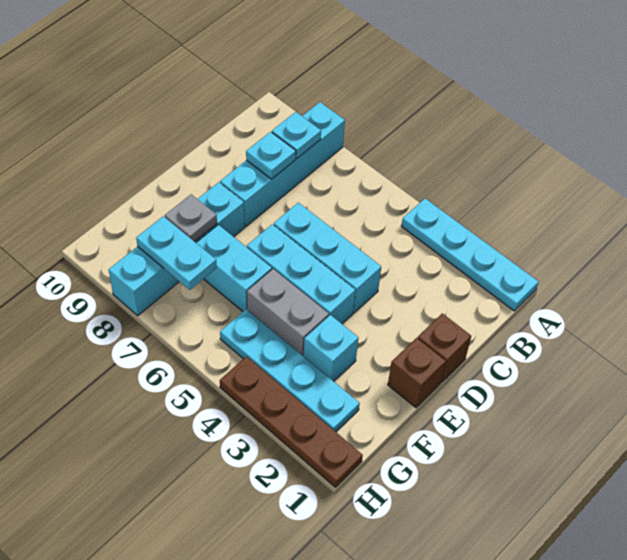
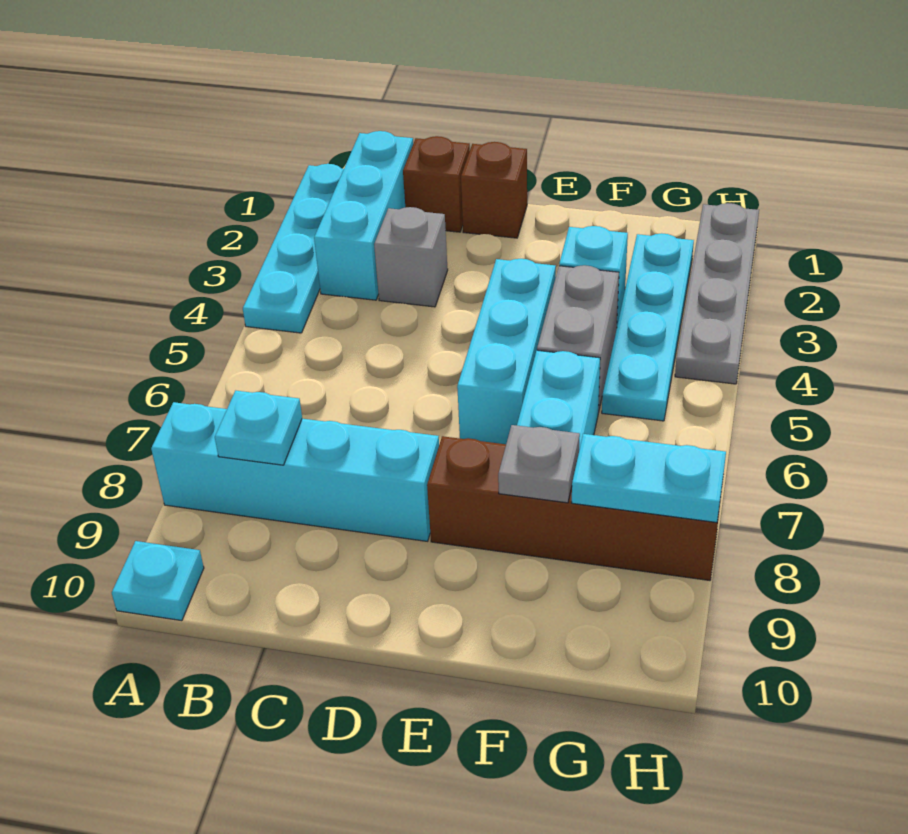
none -> grey 1x1 brick [374,207,448,307]
cyan 1x1 plate [246,132,296,179] -> cyan 1x1 plate moved to [112,541,204,621]
cyan 1x3 brick [274,203,381,313] -> cyan 1x3 brick moved to [314,131,413,300]
brown 1x1 brick [388,338,446,408] -> brown 1x1 brick moved to [403,136,470,232]
cyan 1x4 brick [109,182,245,316] -> brown 1x4 brick [427,436,723,580]
cyan 1x2 plate [136,216,217,290] -> cyan 1x2 plate turned to [572,434,726,522]
brown 1x4 plate [220,357,363,488] -> grey 1x4 plate [675,203,759,384]

